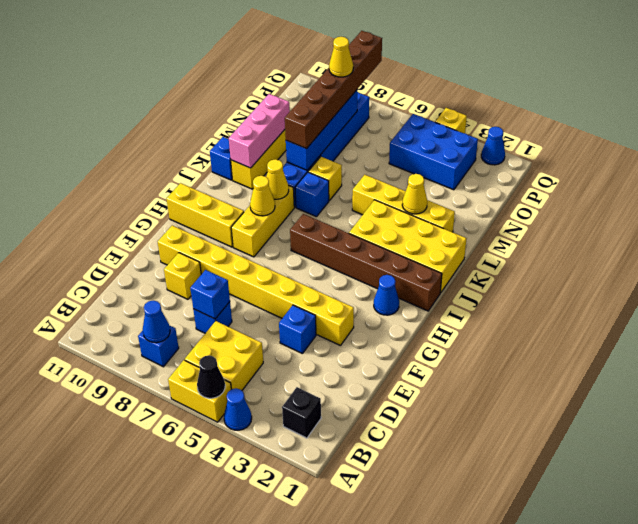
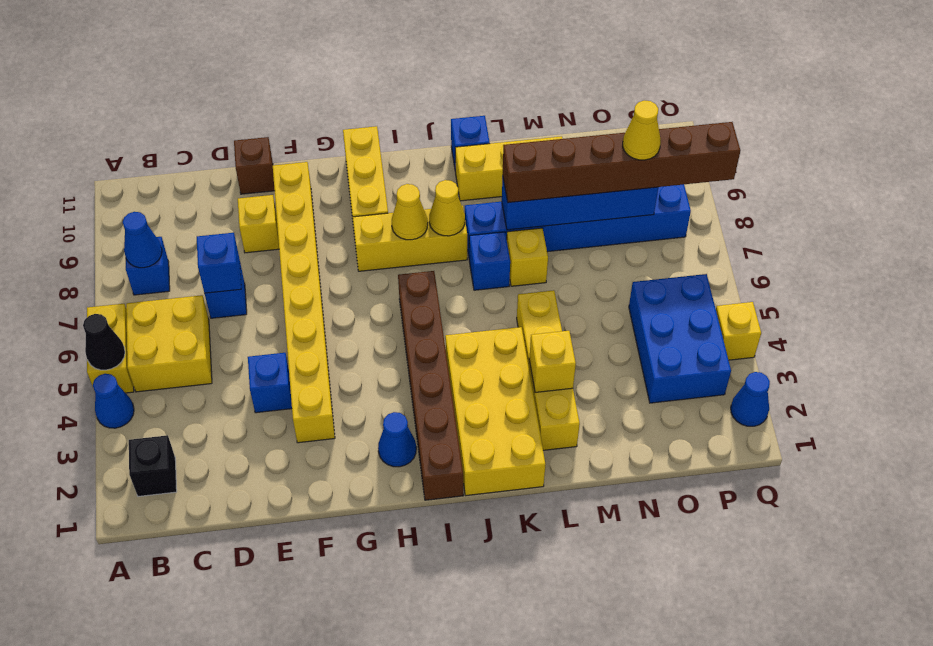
none -> brown 1x1 brick [234,137,275,194]
pink 1x3 brick [229,94,290,168] -> none
yellow 1x1 cone [402,174,427,214] -> yellow 1x1 brick [529,331,576,392]

